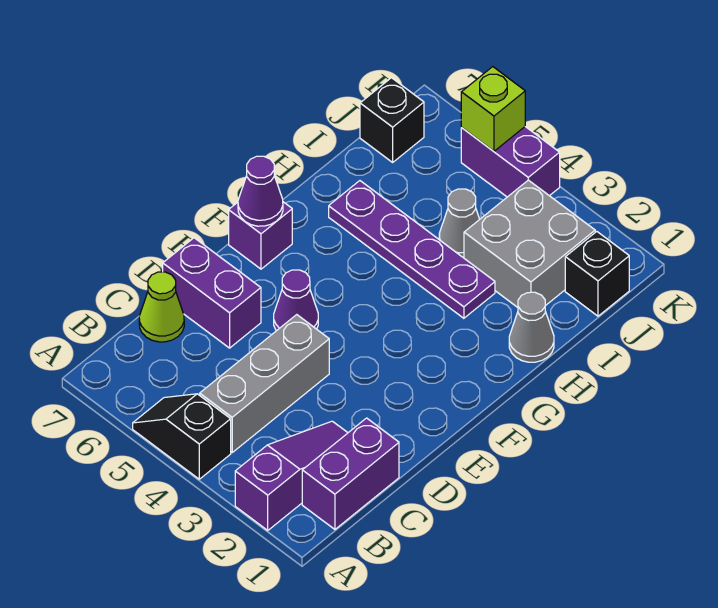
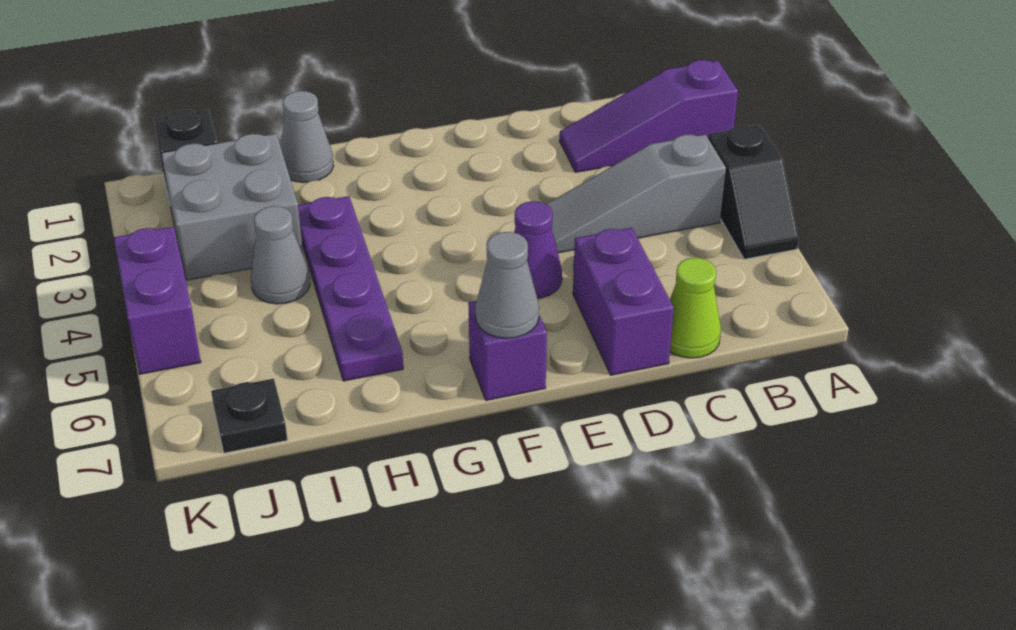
purple 1x2 brick [302,418,399,529] -> none
grey 1x3 brick [200,315,329,452] -> grey 1x3 slope [546,135,726,253]
purple 1x1 cone [238,156,283,226] -> grey 1x1 cone [475,232,539,338]
black 1x1 brick [360,78,424,162] -> black 1x1 plate [211,379,287,453]
lime 1x1 brick [461,67,525,151] -> none

